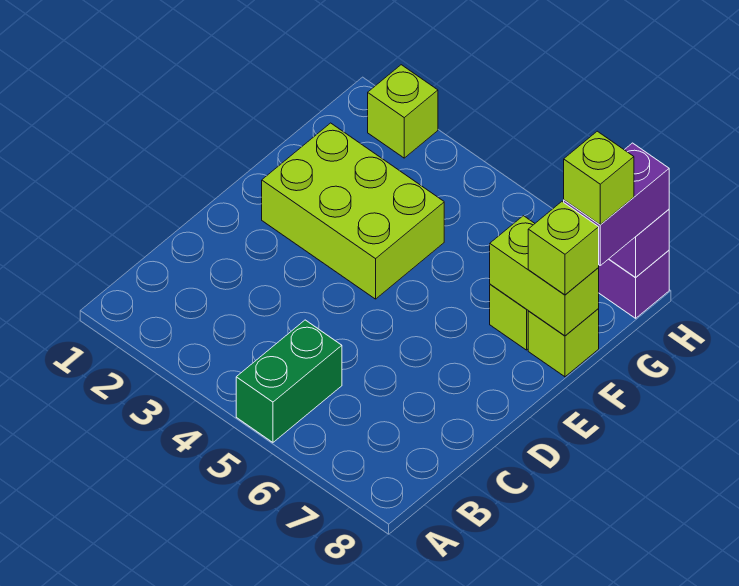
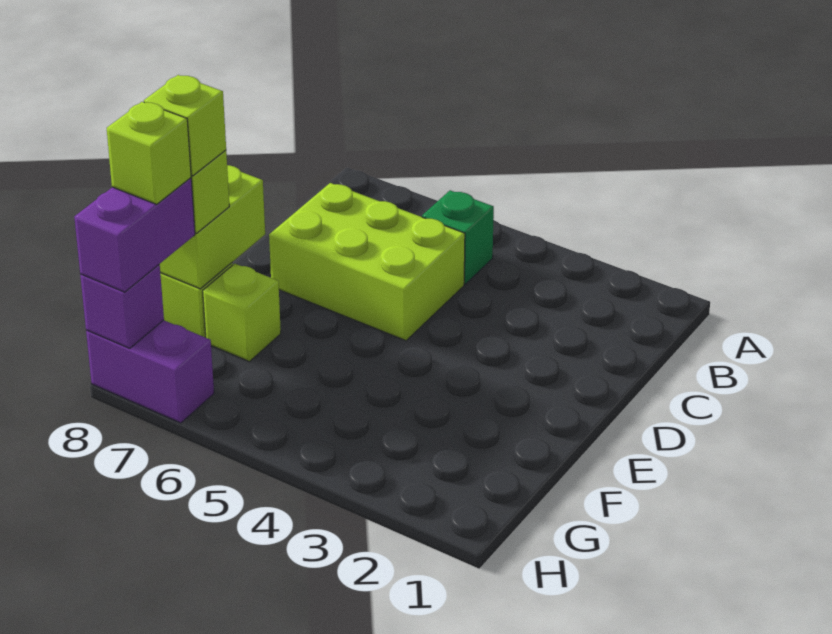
green 1x2 brick [236,320,342,442] -> green 1x1 brick [422,190,494,284]
lime 2x3 brick [262,123,444,299] -> lime 2x3 brick moved to [269,183,465,341]
lime 1x2 brick [490,216,599,336] -> lime 1x2 brick turned to [159,165,265,289]
lime 1x1 brick [368,65,438,158] -> lime 1x1 brick moved to [144,75,226,176]

